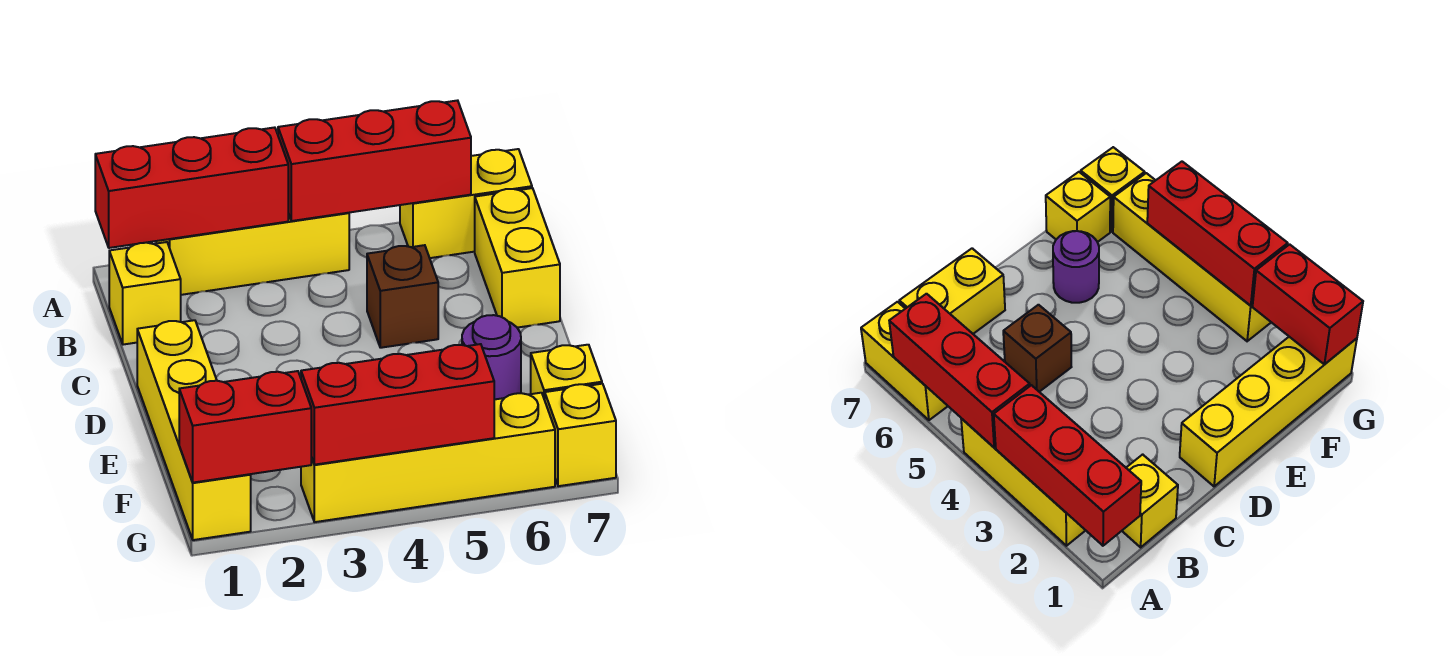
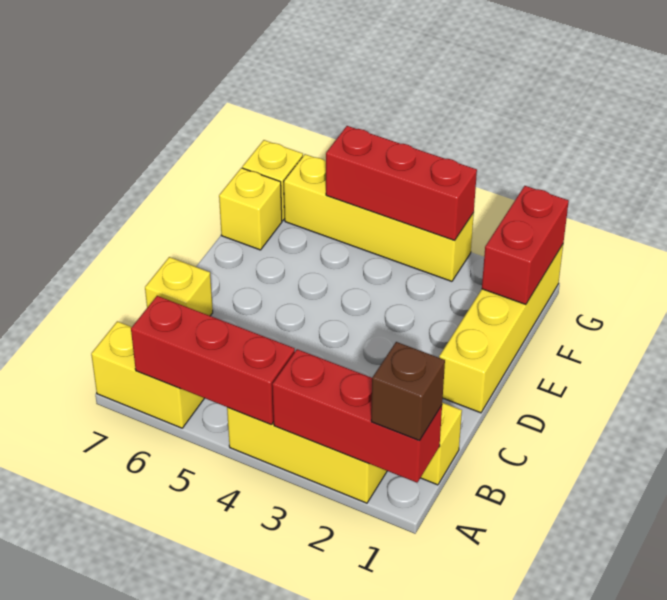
yellow 1x2 brick [475,188,560,328] -> yellow 1x1 brick [145,257,213,316]
brown 1x1 brick [367,245,438,348] -> brown 1x1 brick moved to [371,342,445,441]
purple 1x1 round brick [462,315,521,400] -> none
red 1x2 brick [179,371,312,483] -> red 1x2 brick turned to [482,186,569,305]

